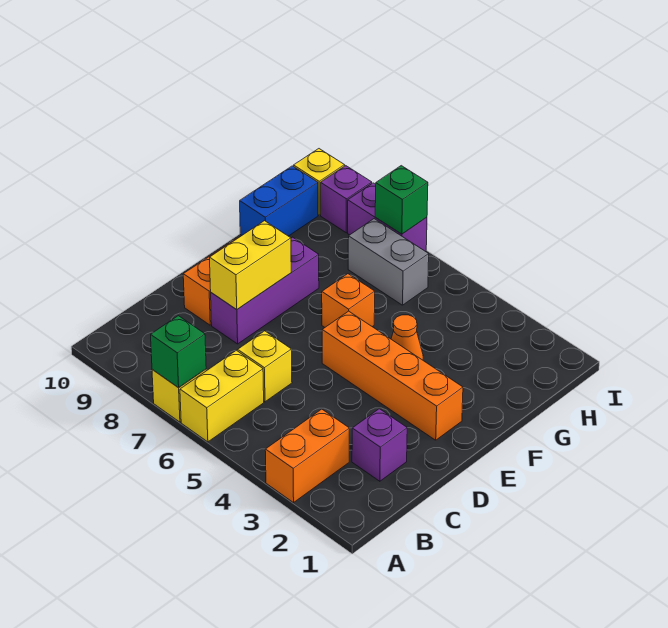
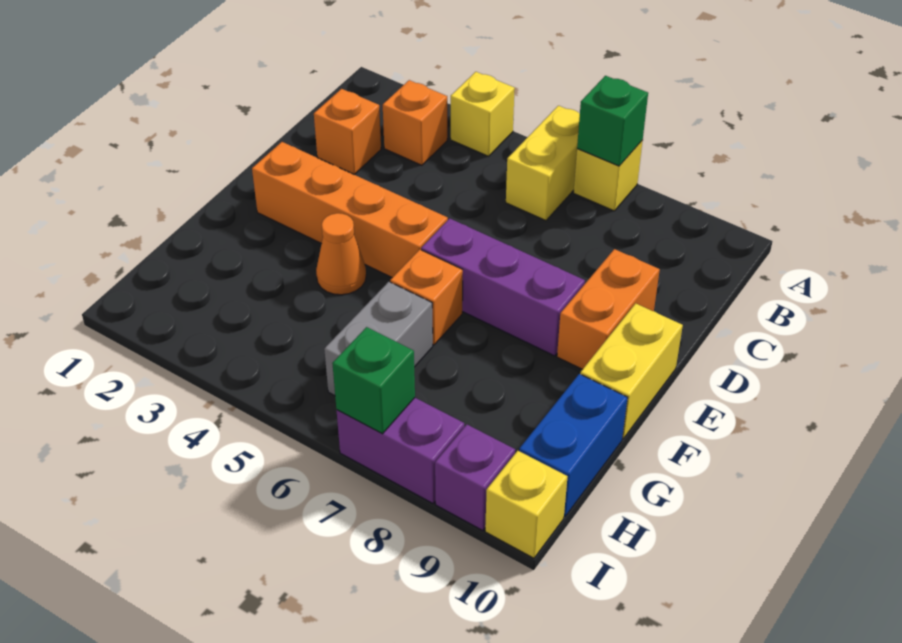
orange 1x2 brick [265,409,349,503] -> orange 1x1 brick [383,80,447,165]
purple 1x1 brick [352,409,407,481] -> orange 1x1 brick [314,89,381,175]
yellow 1x1 brick [238,331,292,402] -> yellow 1x1 brick moved to [451,72,515,156]
purple 1x3 brick [211,237,319,344] -> purple 1x3 brick turned to [421,218,585,356]
yellow 1x2 brick [210,221,291,309] -> yellow 1x2 brick moved to [580,303,683,439]
grey 1x2 brick [348,219,429,305] -> grey 1x2 brick turned to [324,282,433,396]

